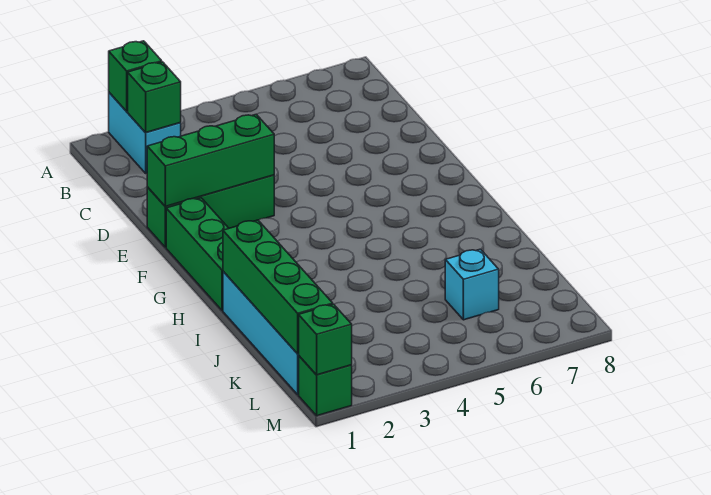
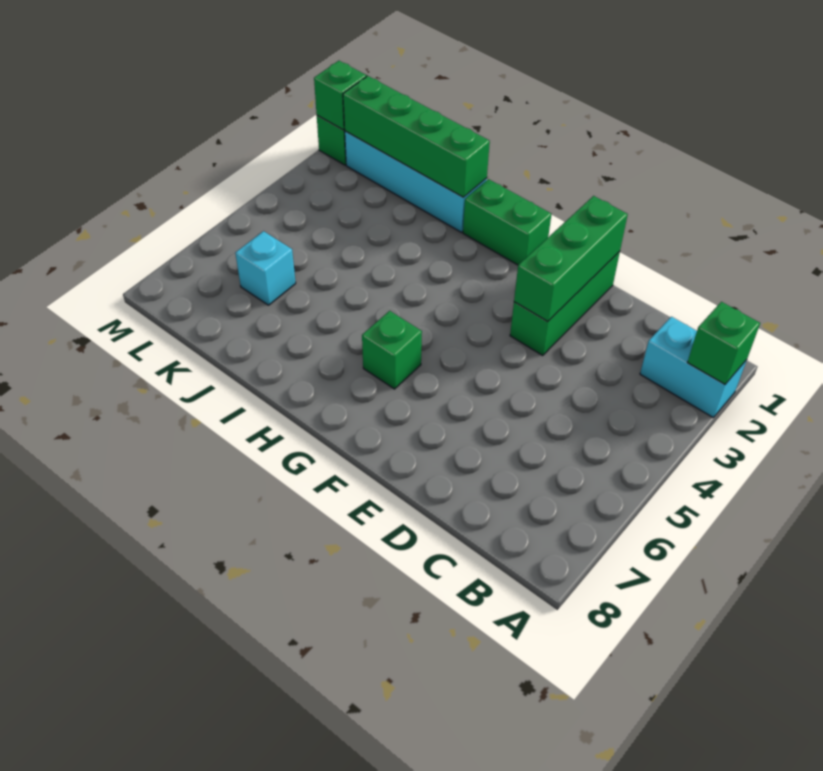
green 1x1 brick [128,62,181,133] -> green 1x1 brick moved to [362,311,422,389]
green 1x3 brick [166,198,229,311] -> green 1x2 brick [463,179,551,265]

